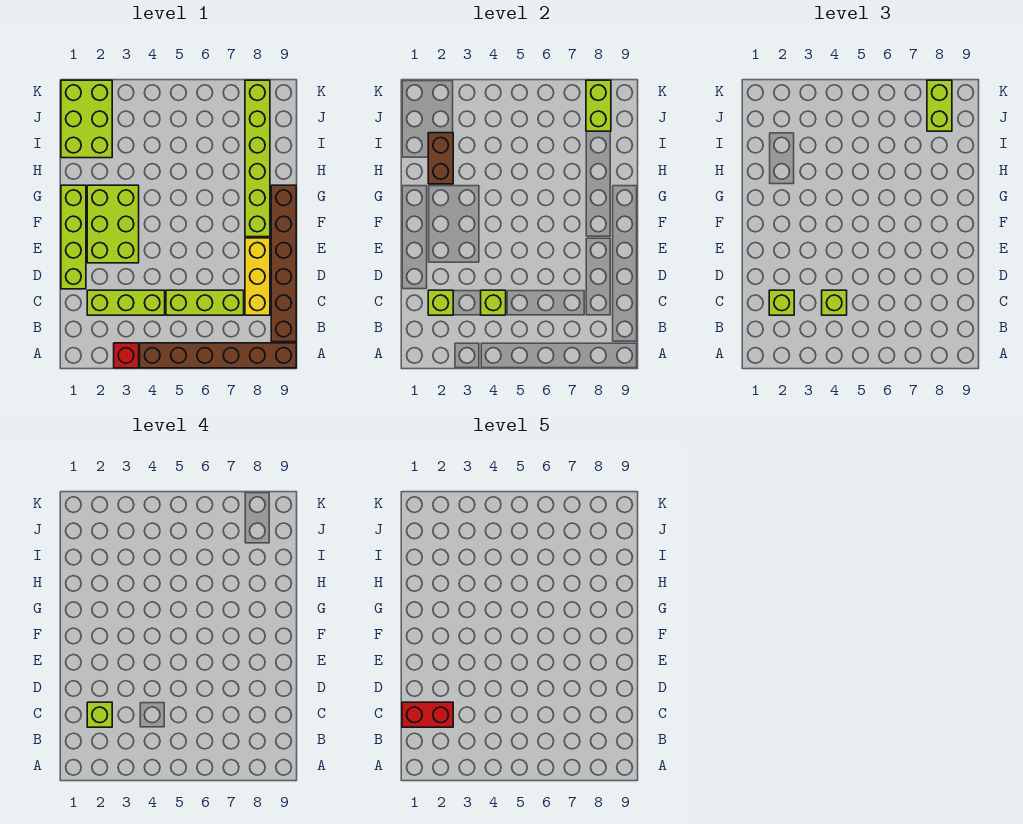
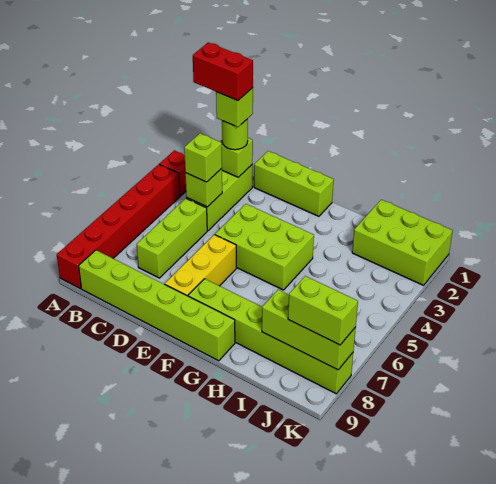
brown 1x6 brick [140,343,296,368] -> red 1x6 brick [57,164,180,289]
brown 1x6 brick [271,185,296,342] -> lime 1x6 brick [79,250,235,361]
red 1x2 brick [402,702,453,727] -> red 1x2 brick turned to [193,43,253,101]
lime 1x1 brick [769,290,794,315] -> lime 1x1 round brick [222,119,248,150]
yellow 1x3 brick [245,238,270,315] -> yellow 1x3 brick turned to [165,235,236,296]
lime 1x4 brick [61,185,86,289] -> lime 1x3 brick [254,151,334,216]
lime 2x3 brick [87,185,139,263] -> lime 2x3 brick moved to [215,204,314,290]
brown 1x2 brick [428,133,453,184] -> none
lime 1x2 brick [586,80,611,131] -> lime 1x3 brick [262,290,356,370]

